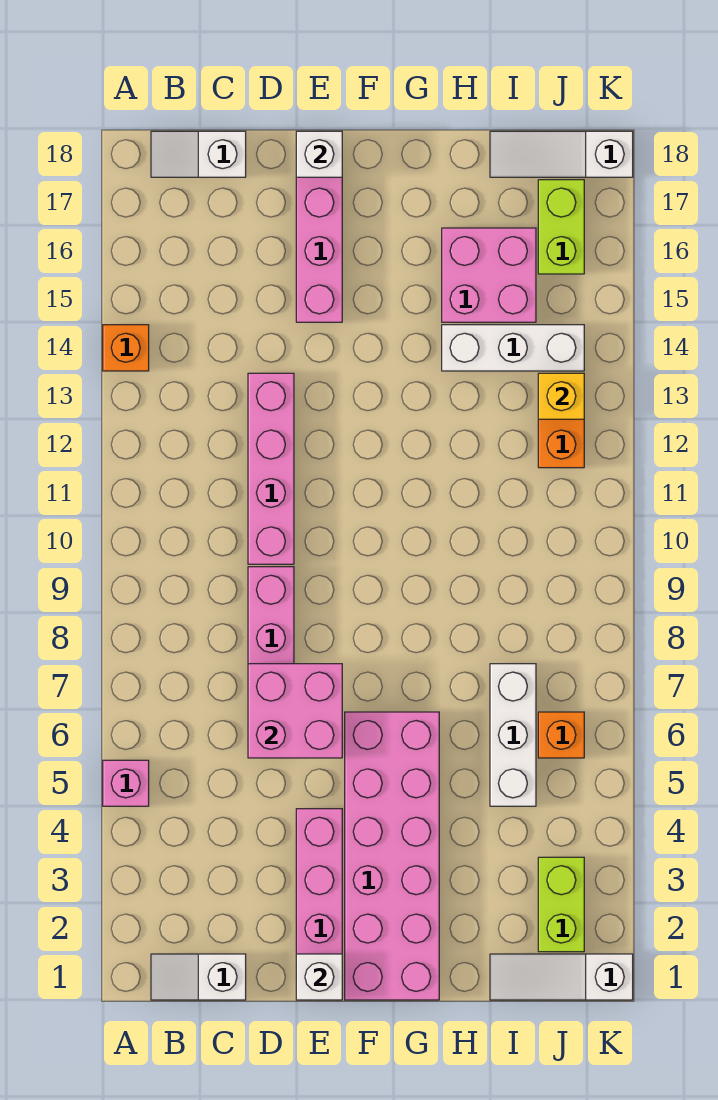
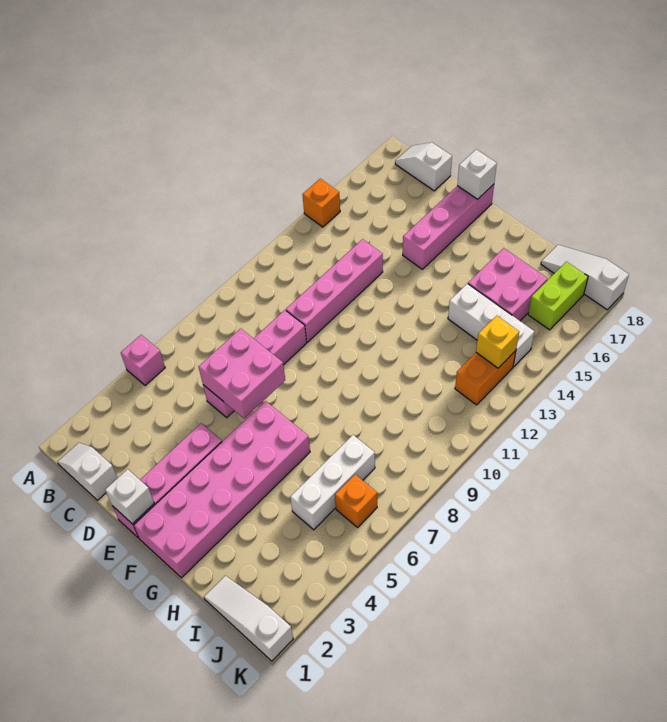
lime 1x2 brick [538,857,584,952] -> none

